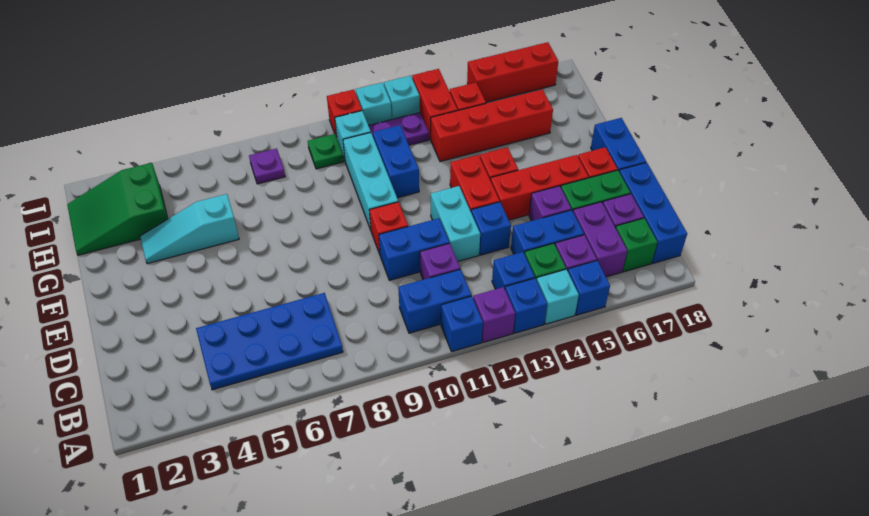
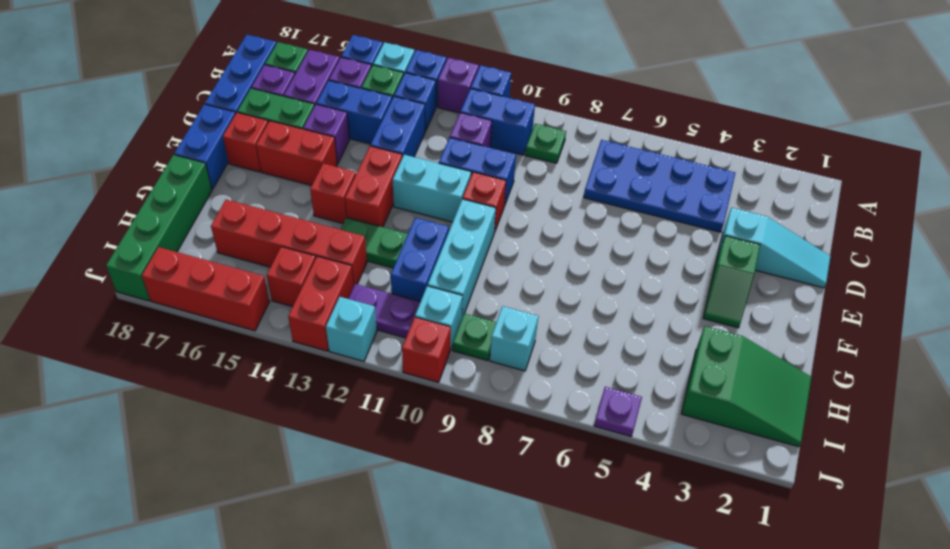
none -> green 1x1 plate [525,124,566,163]
cyan 1x2 brick [431,186,480,261] -> cyan 1x2 brick turned to [393,155,471,222]
blue 1x1 brick [471,202,511,255] -> blue 1x2 brick [371,96,425,157]
none -> green 1x2 slope [703,236,760,328]
red 1x3 brick [490,155,588,220] -> red 1x2 brick [256,121,337,186]
cyan 1x3 slope [140,194,239,264] -> cyan 1x3 slope moved to [717,208,831,288]
none -> green 1x2 plate [341,218,408,268]
none -> green 1x4 brick [106,155,212,301]
purple 1x1 plate [249,148,285,184] -> purple 1x1 plate moved to [594,387,642,437]
cyan 1x1 brick [355,83,392,125] -> cyan 1x1 brick moved to [490,306,538,371]

